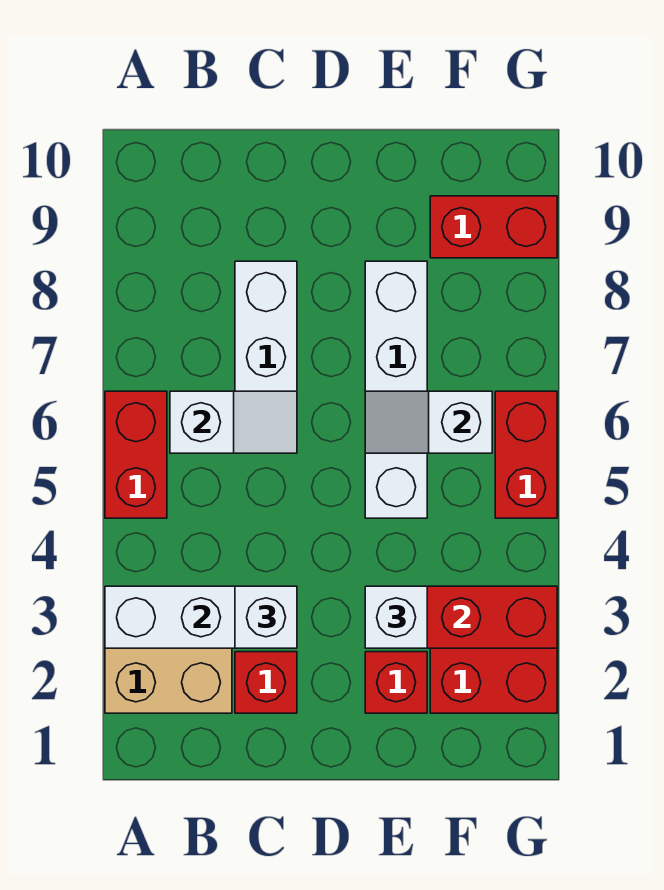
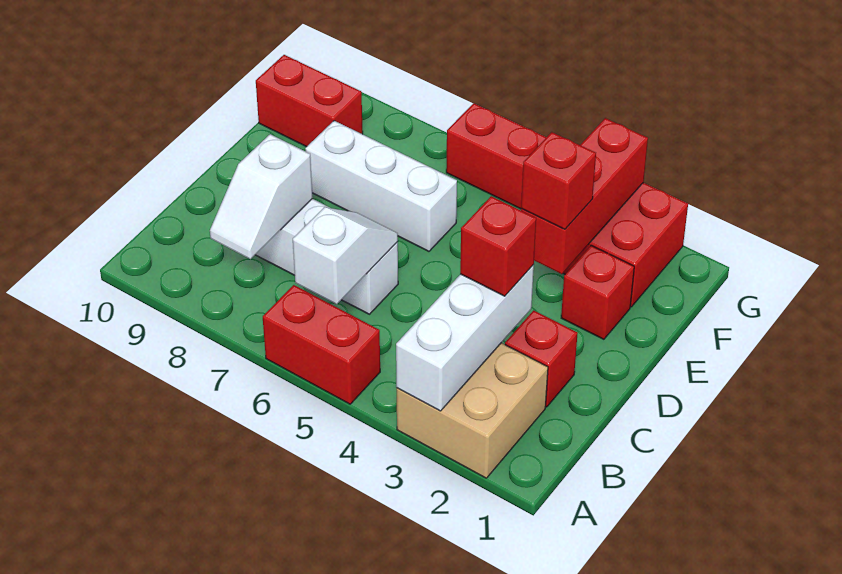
white 1x1 brick [235,586,297,648] -> red 1x1 brick [460,196,536,296]
white 1x1 brick [365,586,427,648] -> red 1x1 brick [521,132,596,229]
white 1x4 brick [365,261,427,518] -> white 1x3 brick [305,121,457,251]
white 1x2 slope [365,391,492,453] -> white 1x2 slope moved to [210,134,313,259]
red 1x2 brick [430,196,557,258] -> red 1x2 brick turned to [256,55,363,147]

